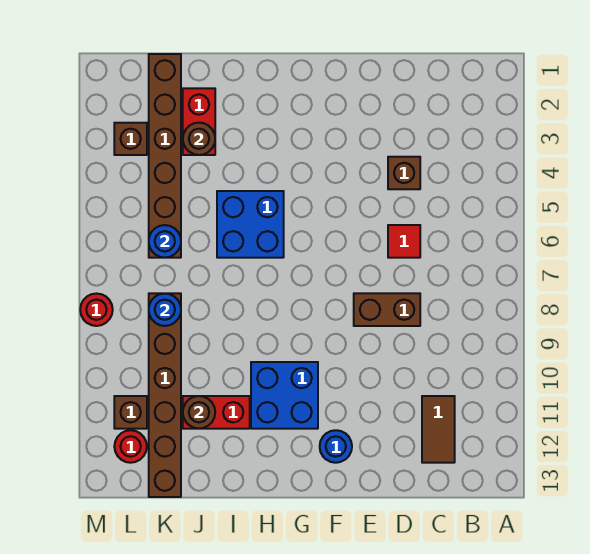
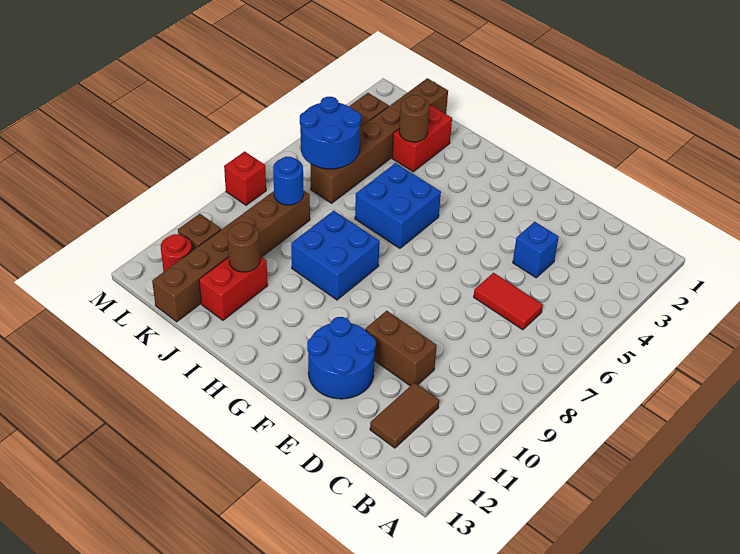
brown 1x1 brick [388,157,420,189] -> blue 1x1 brick [513,222,559,278]
red 1x1 tile [388,225,420,258] -> red 1x2 tile [474,273,543,330]
brown 1x2 brick [354,293,420,326] -> brown 1x2 brick moved to [366,311,437,386]
blue 1x1 round brick [320,430,352,463] -> blue 2x2 round brick [307,317,376,399]
blue 2x2 brick [251,362,318,429] -> blue 2x2 brick moved to [291,211,380,300]
red 1x2 brick [183,396,250,429] -> red 1x2 brick turned to [199,256,268,320]
blue 1x1 round brick [149,225,181,258] -> blue 2x2 round brick [300,97,361,169]
red 1x1 round brick [80,294,113,326] -> red 1x1 brick [224,151,266,205]

